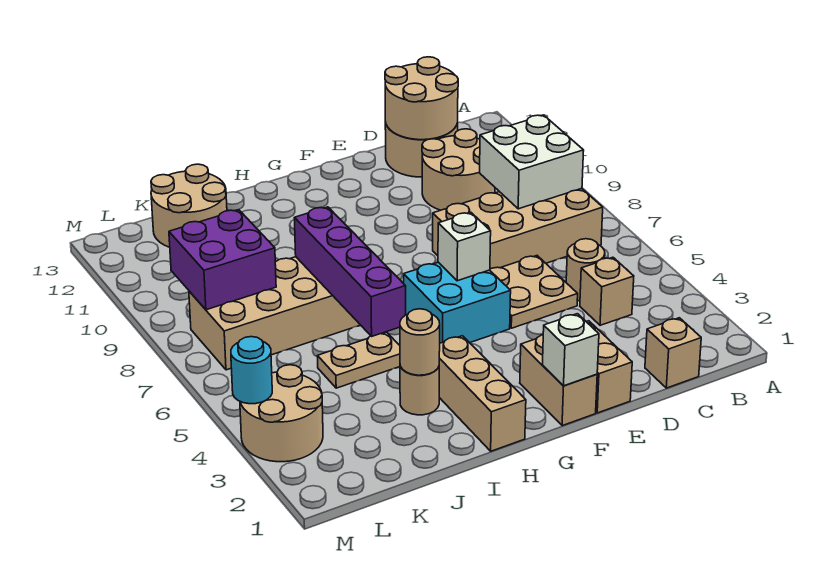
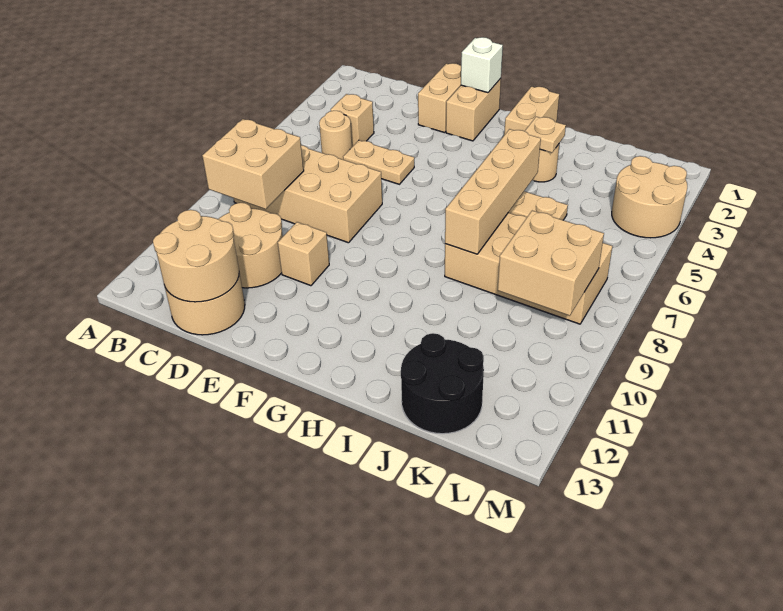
white 2x2 brick [480,115,584,209] -> tan 2x2 brick [202,119,304,209]
tan 1x1 brick [645,318,701,388] -> tan 1x1 brick moved to [278,222,329,286]
tan 2x2 plate [490,256,578,328] -> tan 1x2 plate [343,140,414,184]
cyan 2x2 brick [404,262,511,343] -> none
white 1x1 brick [438,213,491,281] -> none
tan 1x3 brick [439,336,526,451] -> tan 1x2 brick [504,87,559,135]
tan 1x1 round brick [400,309,440,375] -> tan 1x1 plate [525,117,566,153]
purple 1x4 brick [294,207,406,336] -> tan 1x4 brick [445,129,541,254]
tan 2x2 round brick [151,164,227,247] -> black 2x2 round brick [401,333,484,434]
purple 2x2 brick [169,210,276,310] -> tan 2x2 brick [498,211,604,316]
cyan 1x1 round brick [231,337,272,404] -> none

